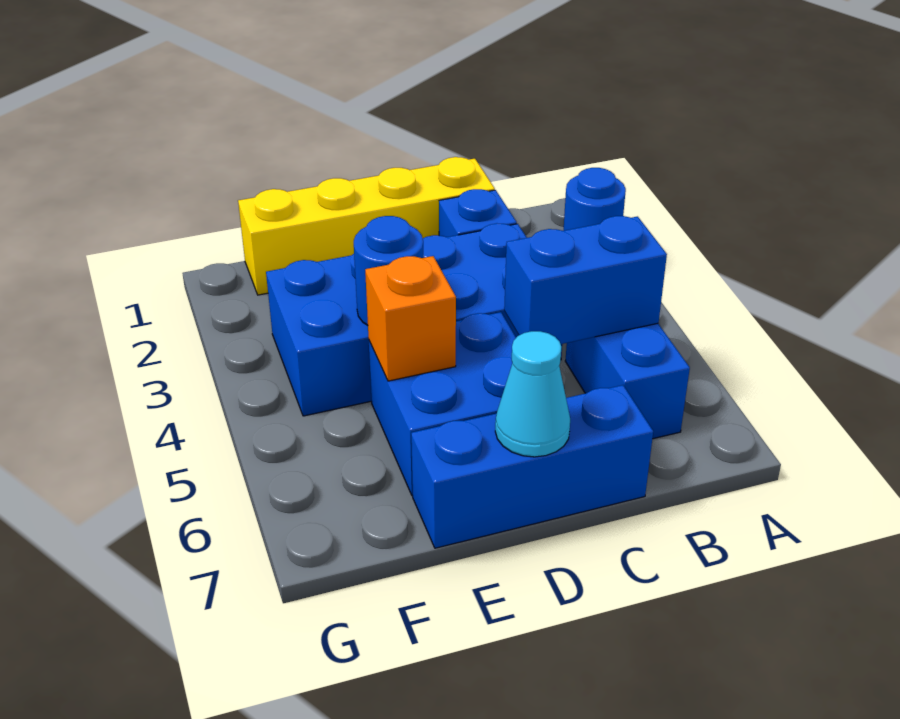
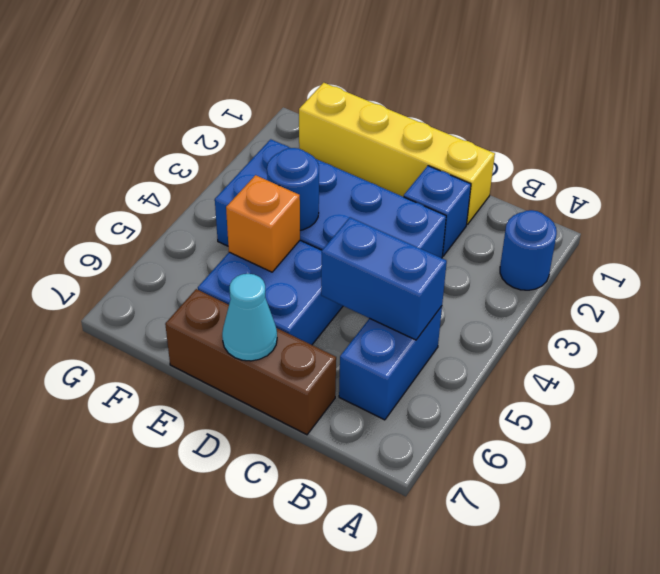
blue 1x3 brick [411,385,653,548] -> brown 1x3 brick [165,289,336,435]

